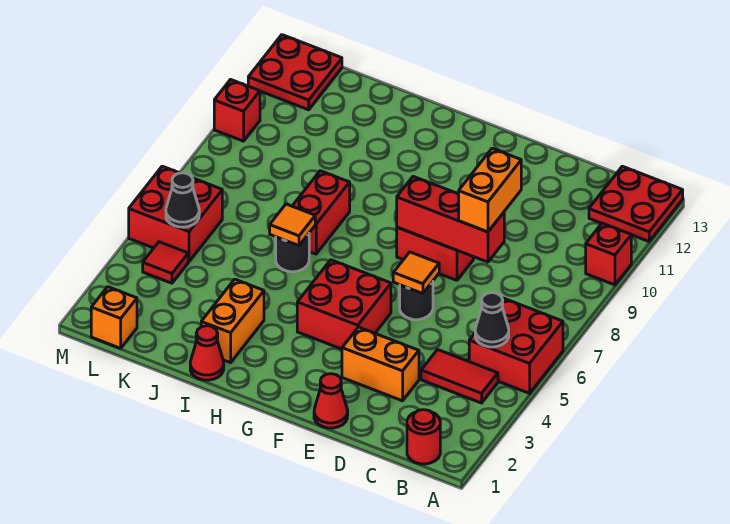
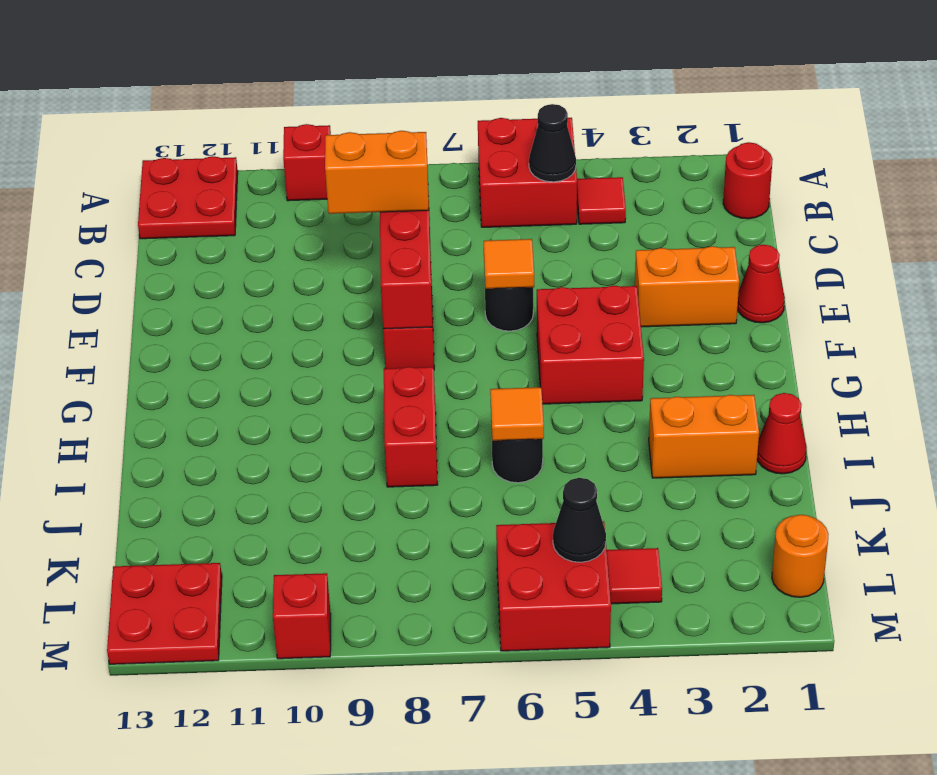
red 1x2 tile [421,350,498,403] -> red 1x1 tile [577,177,626,224]
orange 1x2 brick [342,327,419,401] -> orange 1x2 brick turned to [635,246,739,327]
red 1x2 brick [292,171,350,254] -> red 1x2 brick turned to [384,367,438,487]
orange 1x1 brick [91,287,137,348] -> orange 1x1 round brick [772,515,829,597]

